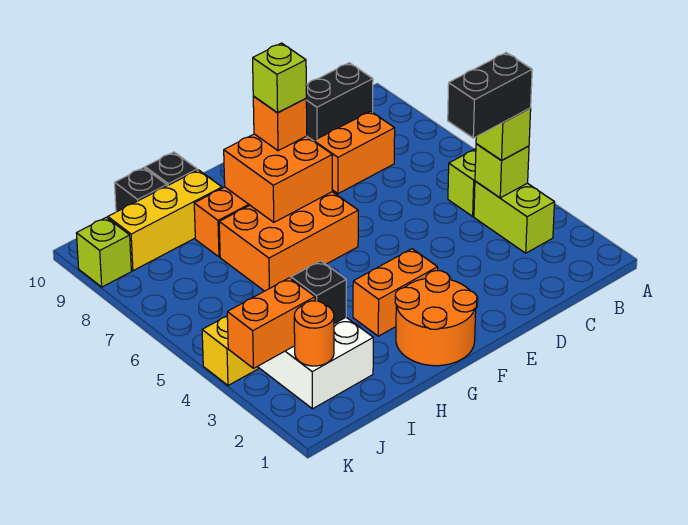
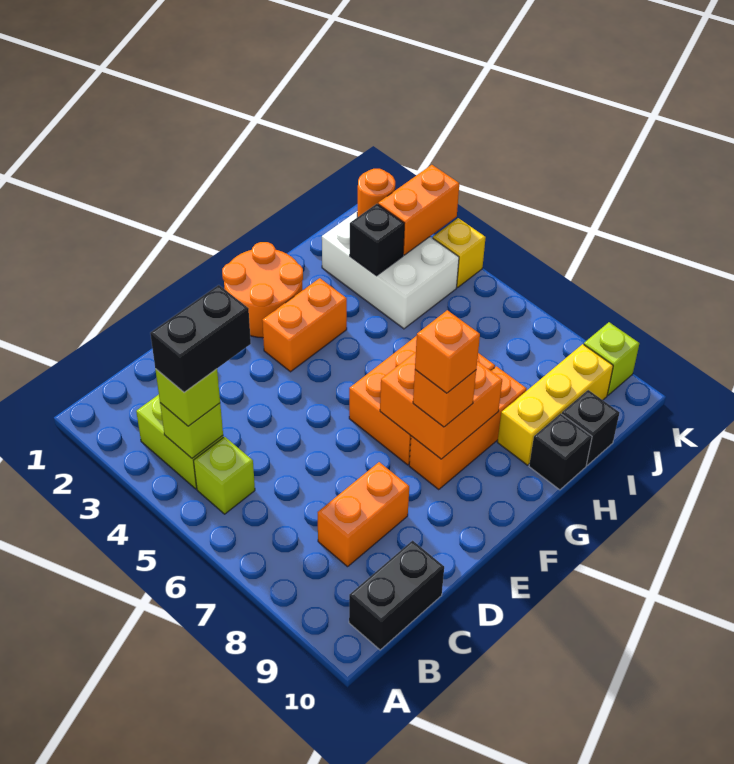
lime 1x1 brick [253,43,306,113] -> orange 1x1 brick [415,310,480,393]

